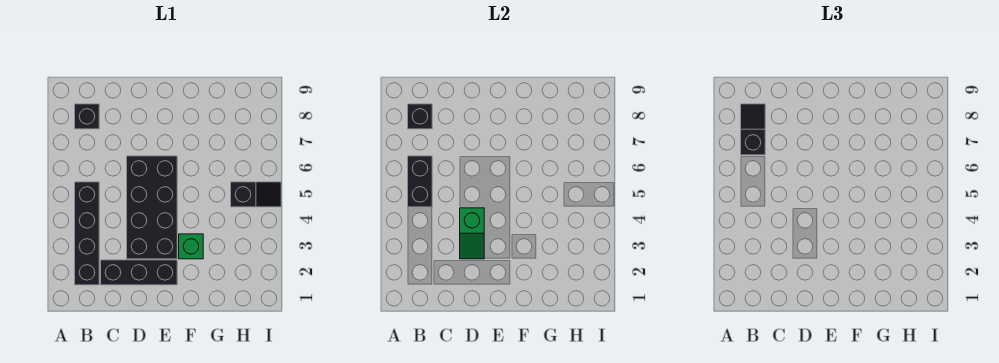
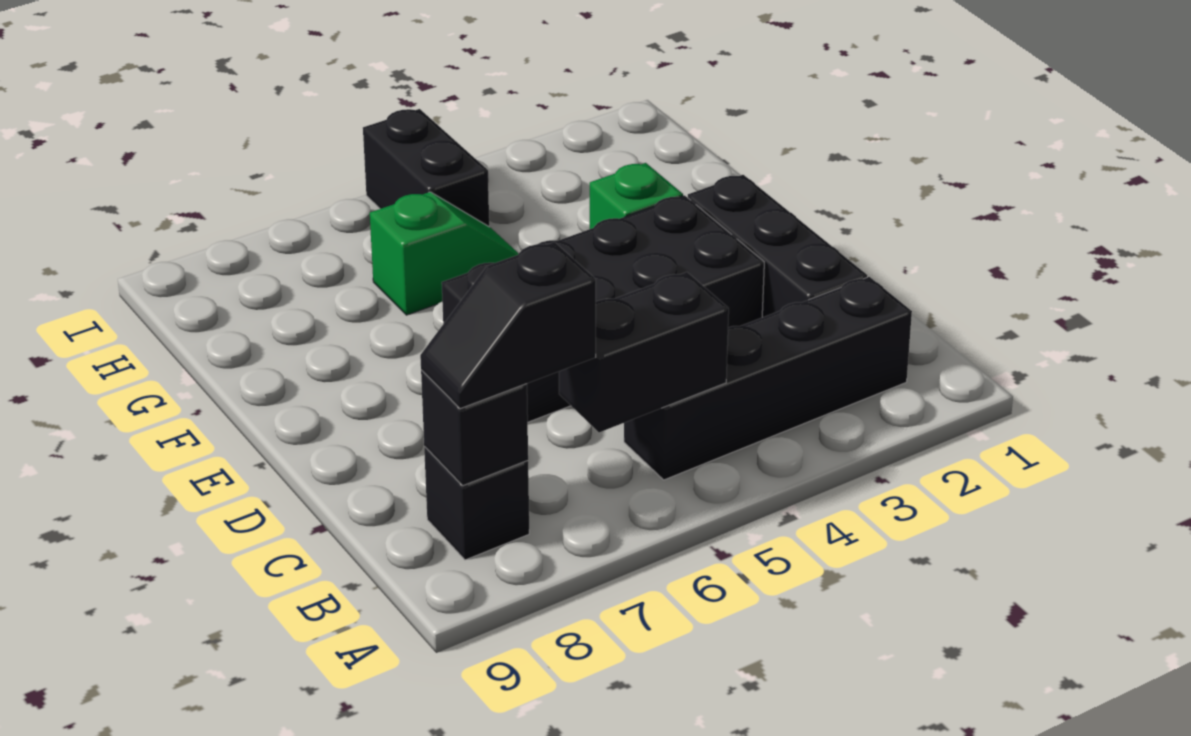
green 1x2 slope [460,208,484,259] -> green 1x2 slope moved to [370,192,519,315]
black 1x2 slope [231,182,281,207] -> black 1x2 brick [363,109,489,226]

